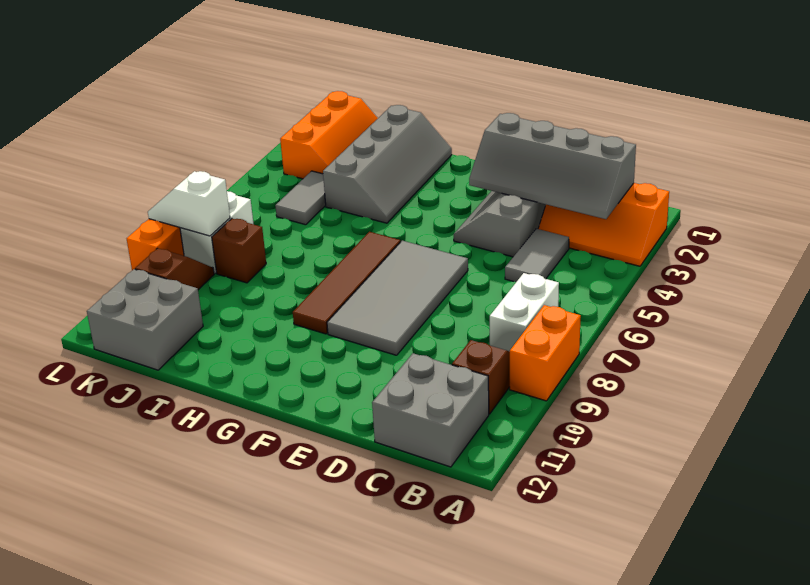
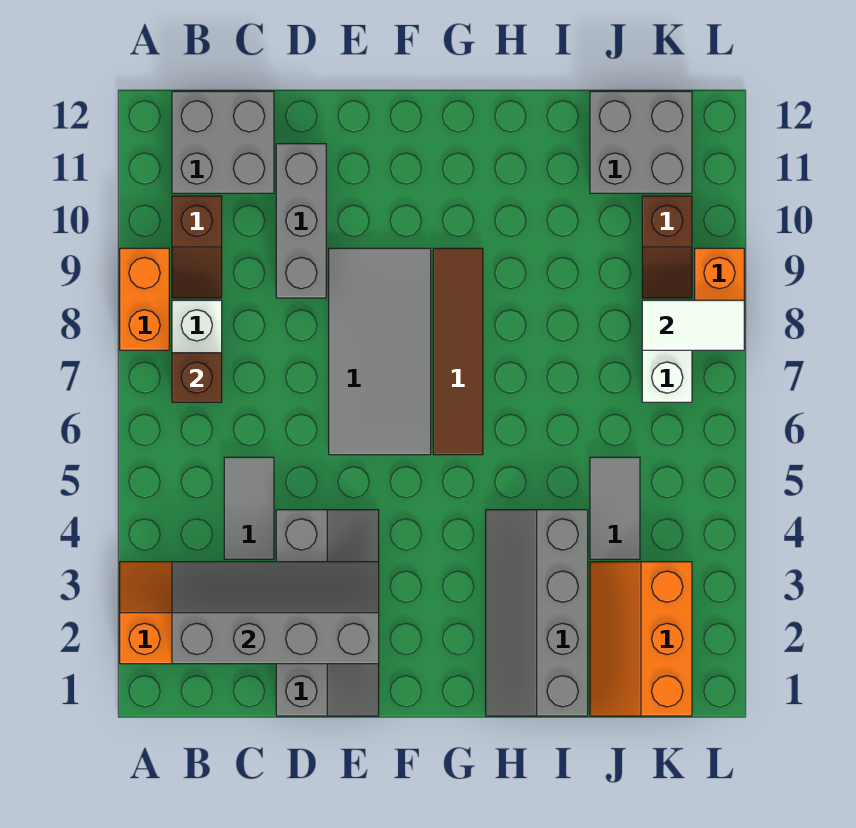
none -> grey 1x3 brick [276,144,326,298]
brown 1x1 brick [212,219,266,283] -> brown 1x1 brick moved to [172,353,222,402]
white 1x2 slope [148,171,230,236] -> white 1x2 tile [642,300,744,350]

